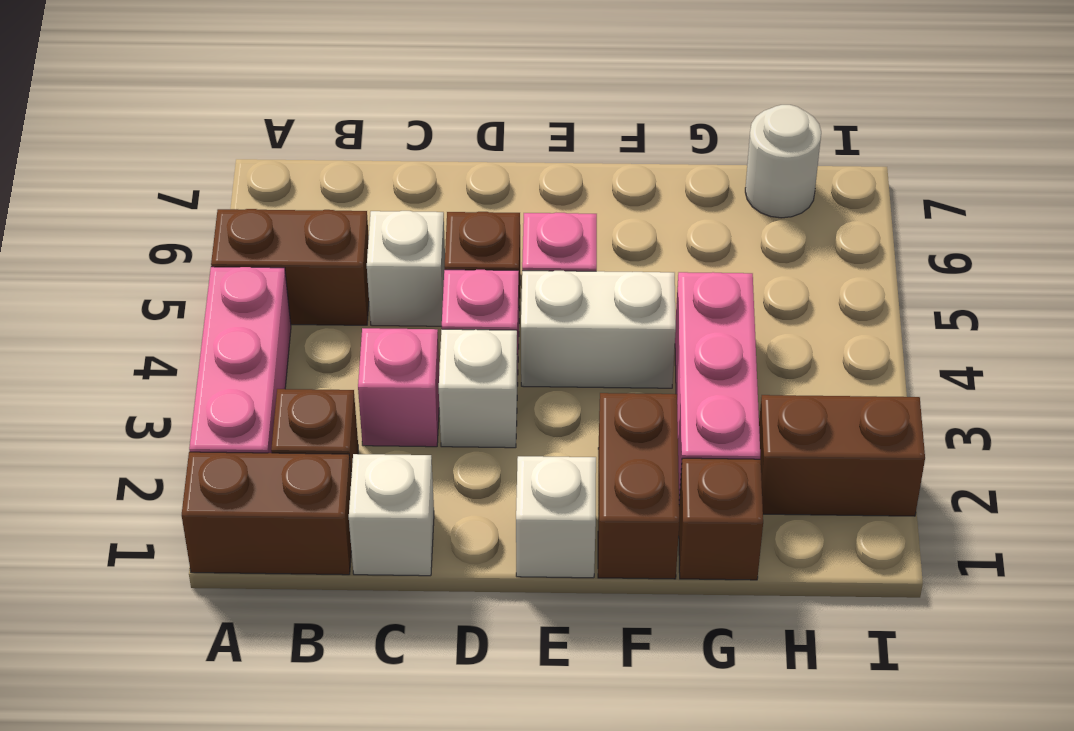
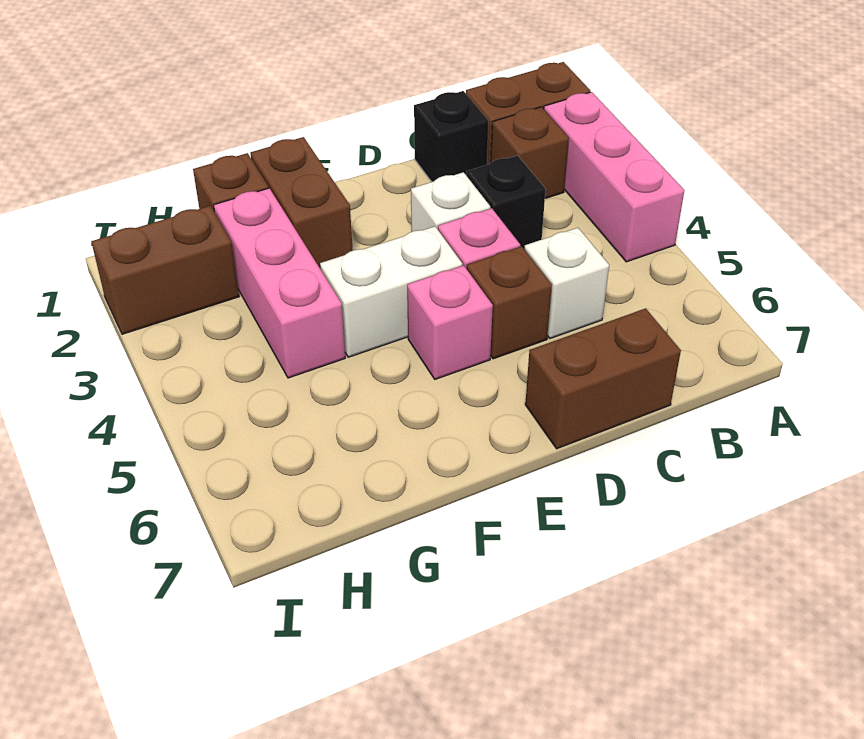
brown 1x2 brick [211,209,369,325] -> brown 1x2 brick moved to [525,308,681,449]
white 1x1 brick [349,454,434,576] -> black 1x1 brick [414,91,489,182]
pink 1x1 brick [358,328,439,447] -> black 1x1 brick [466,156,546,248]
white 1x1 brick [516,456,596,578] -> none
white 1x1 round brick [745,105,821,218] -> none

